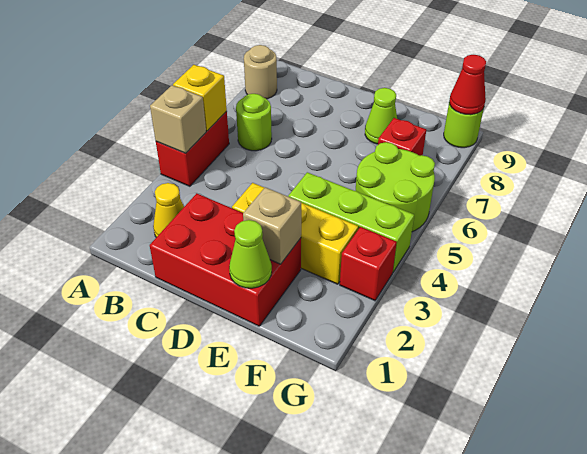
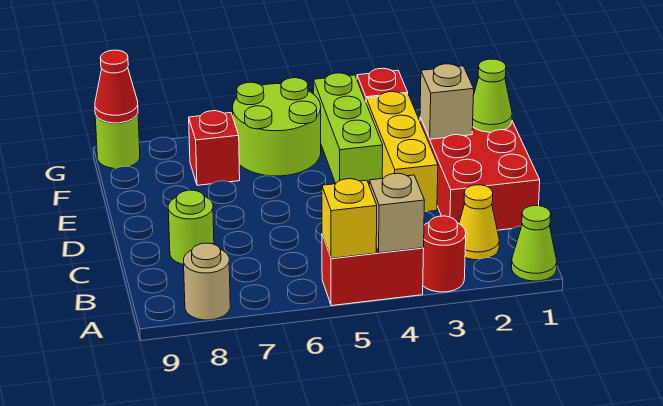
none -> red 1x1 round brick [423,216,466,292]
lime 1x1 round brick [236,94,272,151] -> lime 1x1 round brick moved to [168,190,214,265]
lime 1x1 cone [365,88,397,144] -> lime 1x1 cone moved to [512,206,557,281]

